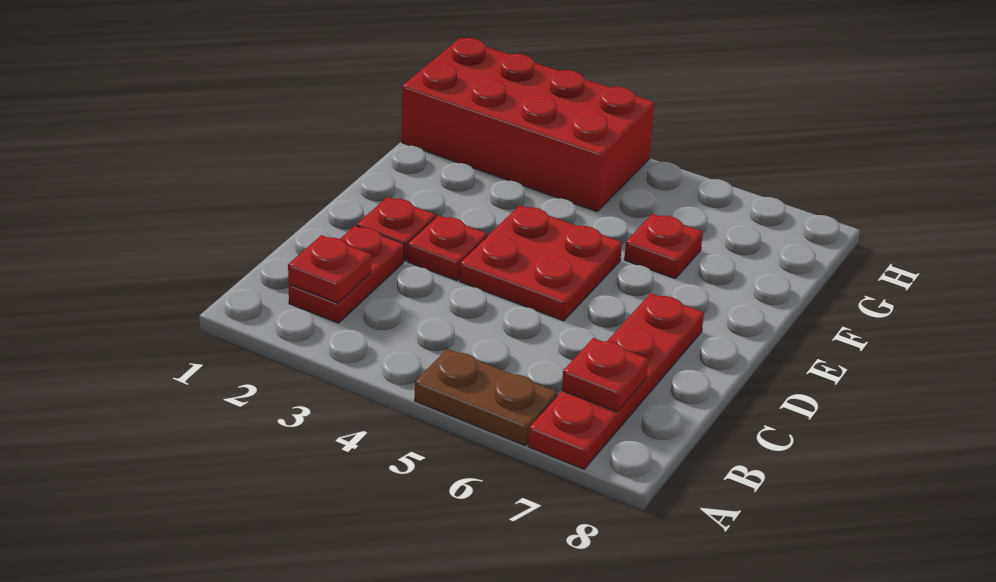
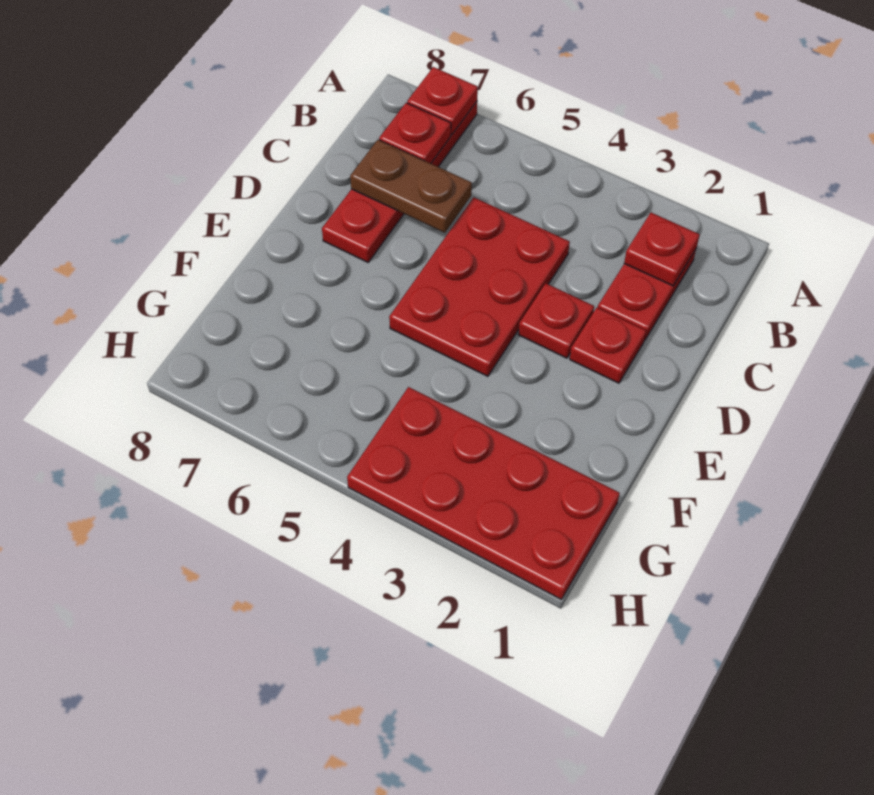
brown 1x2 plate [415,349,558,446] -> brown 1x2 plate moved to [350,140,472,233]
red 2x2 plate [460,205,622,321] -> red 2x3 plate [389,198,570,376]
red 1x1 plate [624,214,703,278] -> red 1x1 plate moved to [407,67,478,134]
red 2x4 brick [402,38,654,212] -> red 2x4 plate [347,387,620,600]

